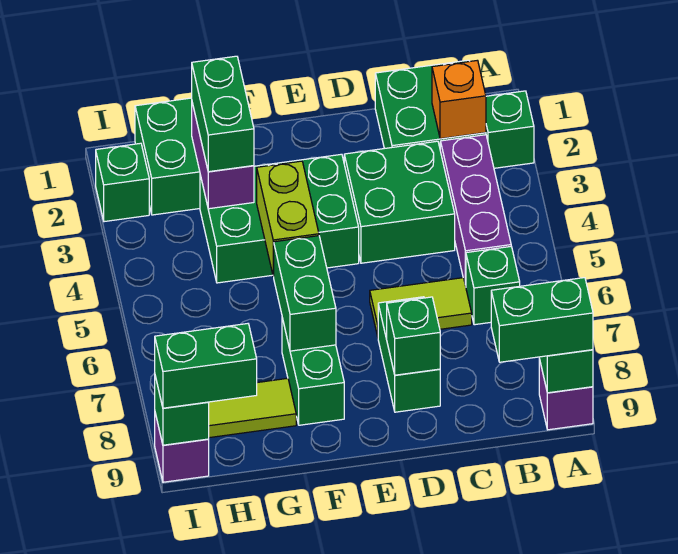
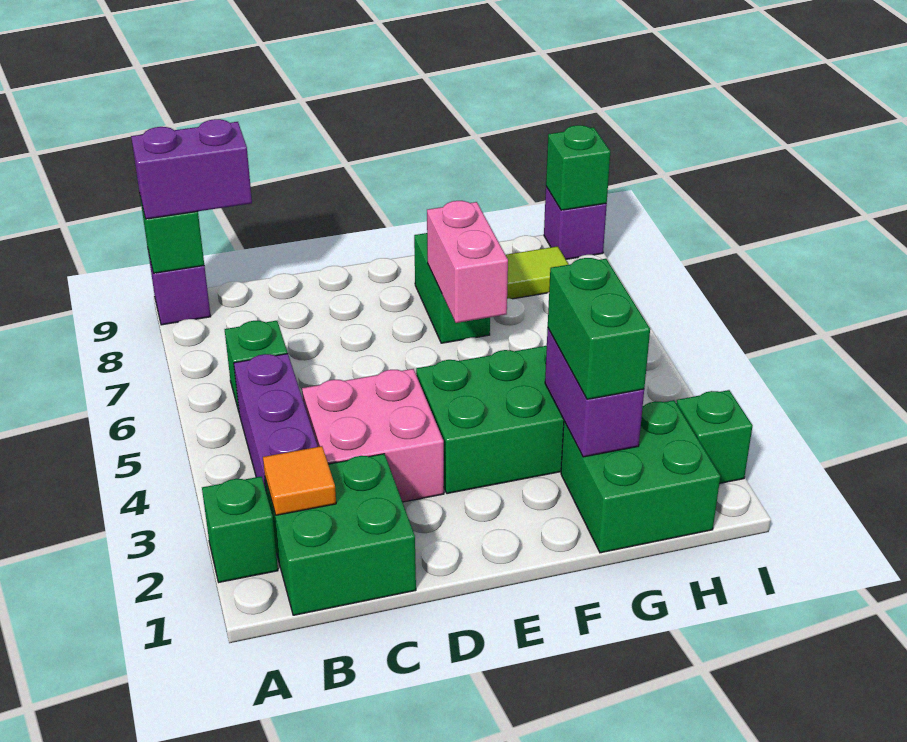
green 1x2 brick [491,278,593,362] -> purple 1x2 brick [131,119,252,219]
orange 1x1 brick [432,60,486,139] -> orange 1x1 tile [263,446,336,515]
green 2x2 brick [344,141,455,263] -> pink 2x2 brick [302,369,444,502]
lime 1x2 tile [370,278,472,336] -> none
green 1x2 brick [378,297,440,412] -> none
green 1x1 brick [387,297,440,375] -> none
lime 1x2 brick [257,161,319,276] -> none
green 1x2 brick [273,236,336,351] -> pink 1x2 brick [427,201,508,323]
green 1x2 brick [155,324,257,408] -> none

